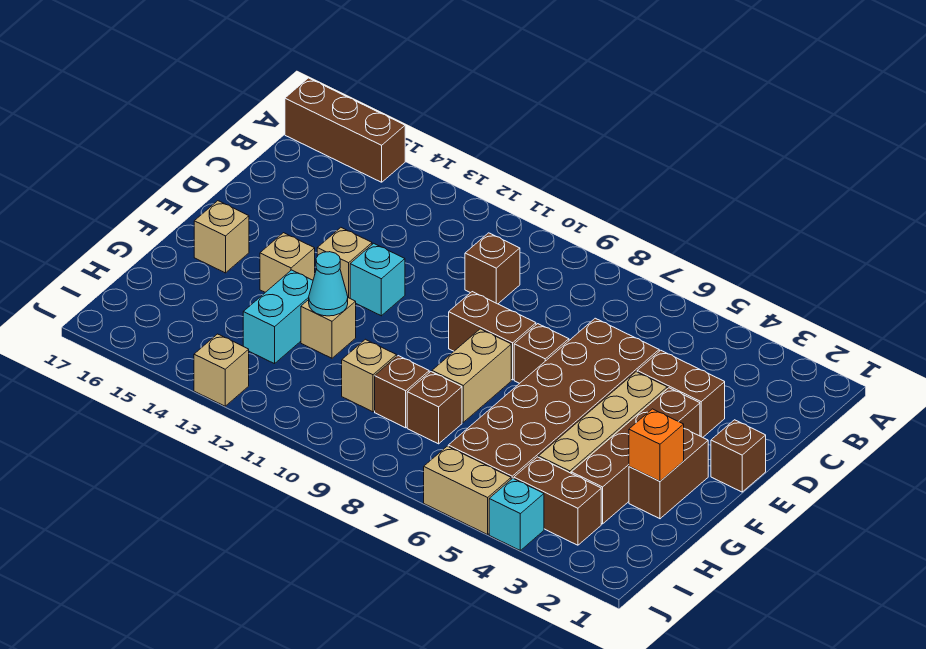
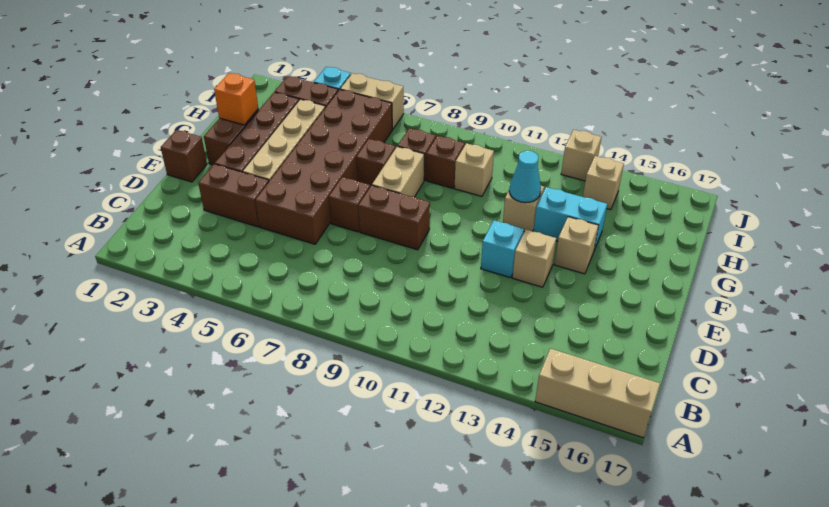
brown 1x3 brick [285,78,405,182] -> tan 1x3 brick [535,349,660,438]
brown 1x1 brick [465,233,520,304] -> brown 1x1 brick moved to [356,139,396,186]
tan 1x1 brick [194,201,249,273] -> tan 1x1 brick moved to [583,156,624,210]
cyan 1x2 brick [243,270,313,364] -> cyan 1x2 brick turned to [533,187,607,250]

